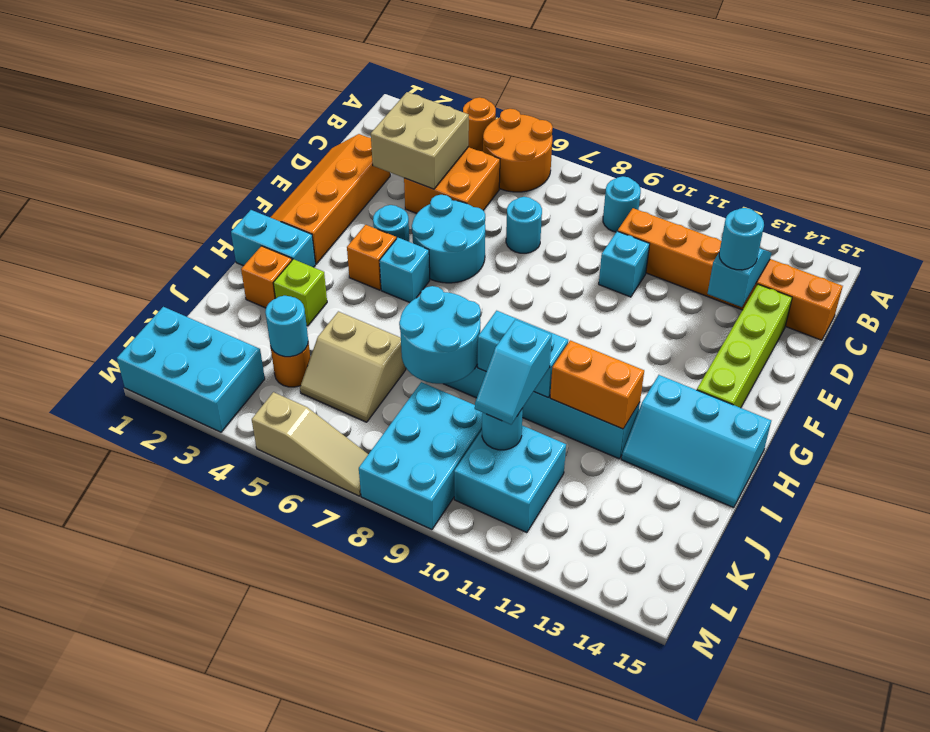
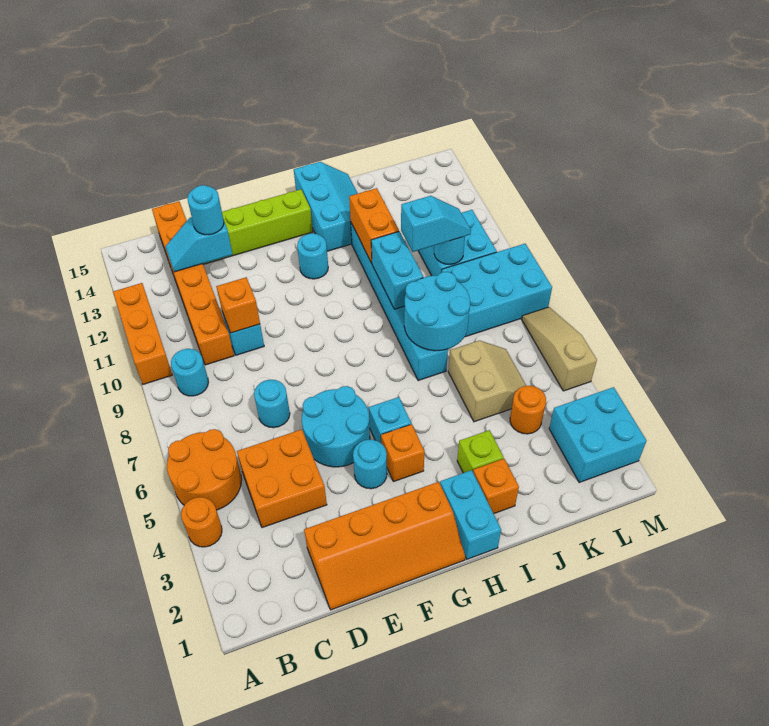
none -> orange 1x3 brick [113,283,172,384]
tan 2x2 brick [371,92,469,189] -> none
none -> orange 1x1 brick [216,277,260,333]
cyan 1x1 round brick [265,296,308,357] -> cyan 1x1 round brick moved to [297,233,328,279]
cyan 2x3 brick [117,307,265,432] -> cyan 2x2 brick [549,387,646,482]

